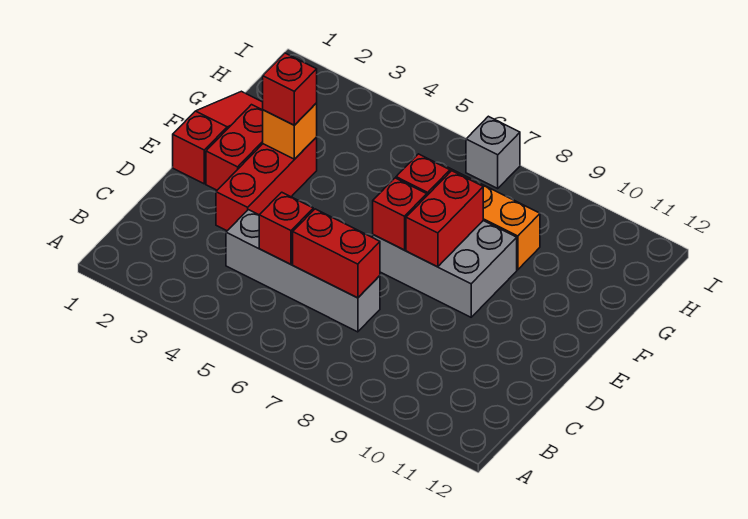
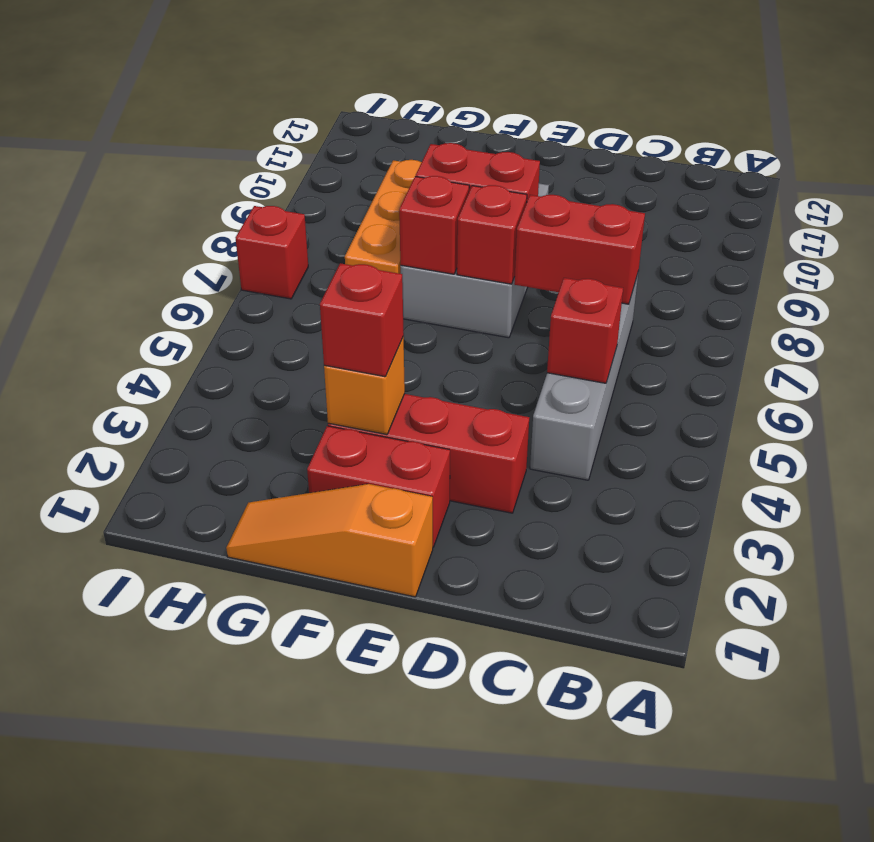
red 1x2 brick [293,209,380,298] -> red 1x2 brick turned to [514,195,645,304]
red 1x3 slope [173,91,263,184] -> orange 1x3 slope [226,484,433,597]
grey 1x1 brick [466,116,520,188] -> red 1x1 brick [236,206,308,299]

